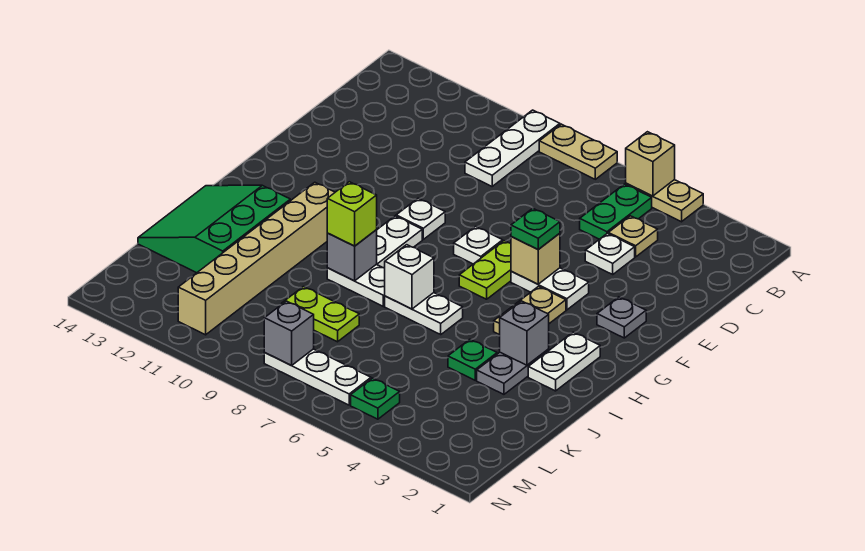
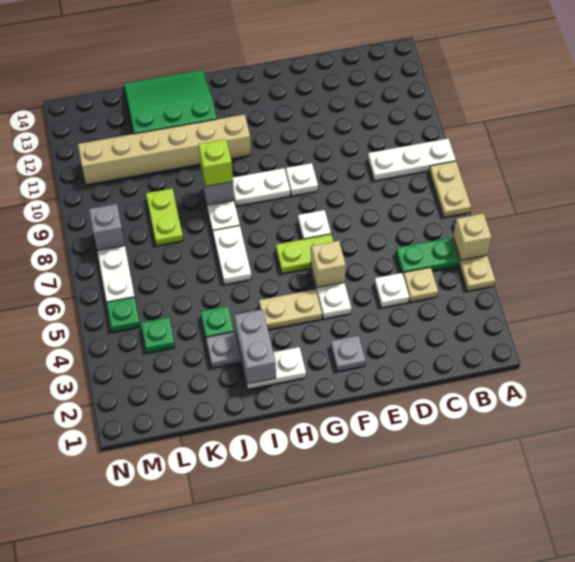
green 1x1 plate [511,208,560,249] -> green 1x1 plate moved to [141,317,175,353]
grey 1x1 brick [500,301,549,365] -> grey 1x2 brick [234,309,276,384]
white 1x1 brick [385,245,434,309] -> none

